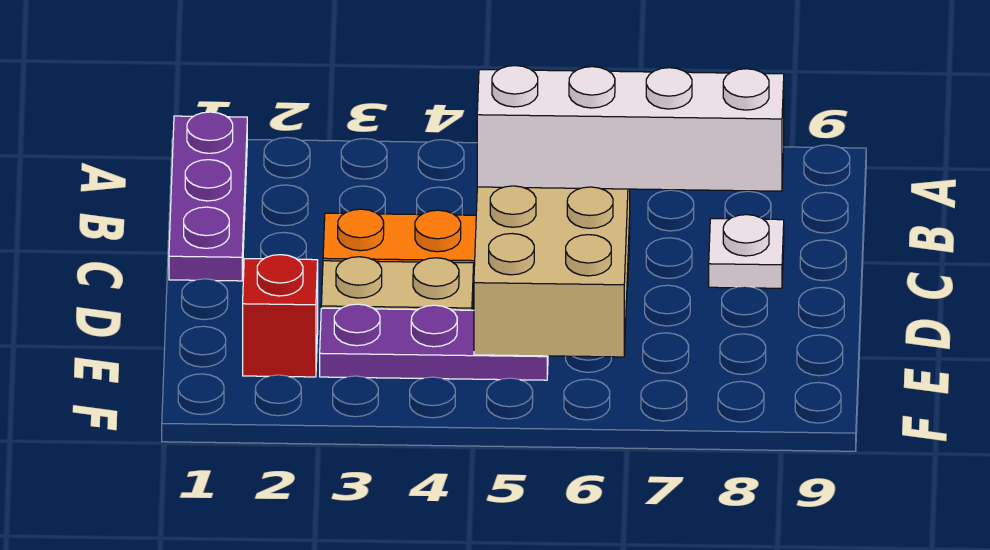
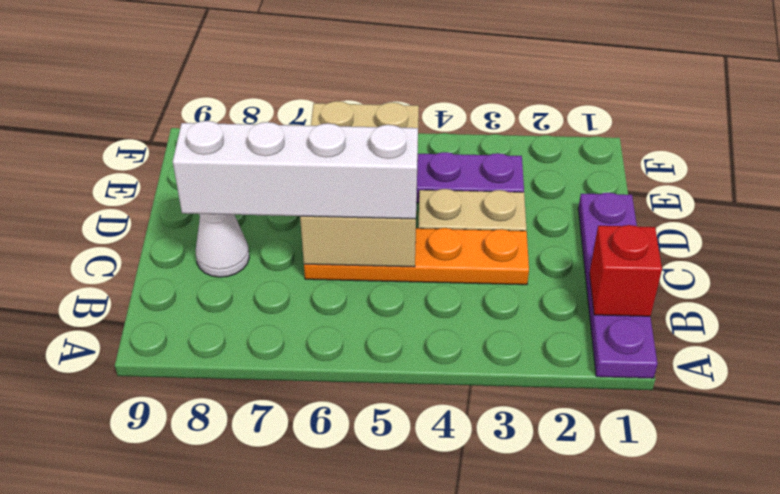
purple 1x3 plate [169,112,247,281] -> purple 1x4 plate [578,193,657,378]
white 1x1 plate [709,215,784,288] -> white 1x1 cone [196,214,249,277]
red 1x1 brick [243,255,318,377] -> red 1x1 brick moved to [589,225,662,316]

